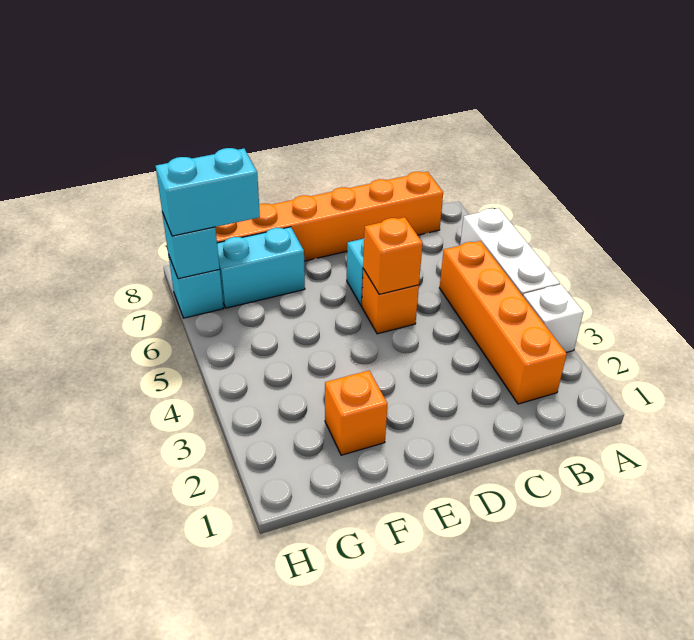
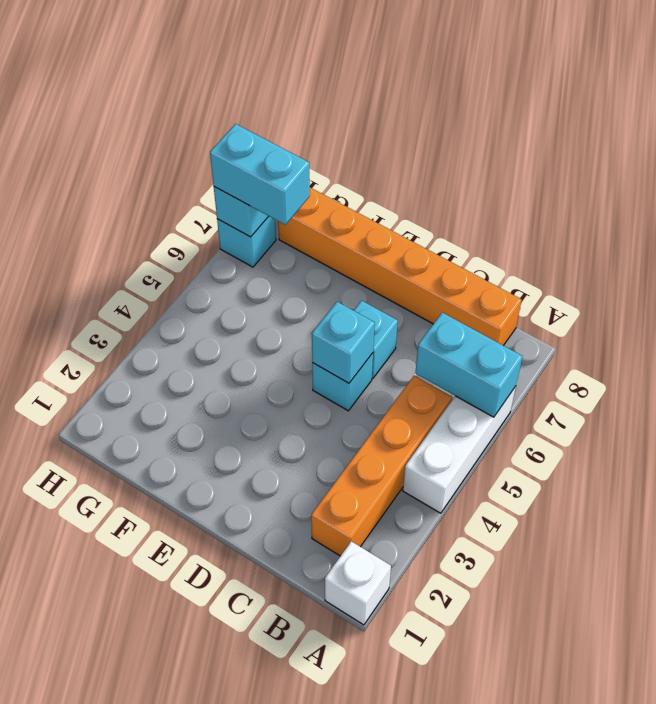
white 1x1 brick [523,284,583,353] -> white 1x1 brick moved to [325,541,391,625]
orange 1x1 brick [362,269,419,334] -> cyan 1x1 brick [312,353,373,411]
orange 1x1 brick [363,217,423,294] -> cyan 1x1 brick [312,302,375,383]
orange 1x1 brick [325,371,387,455] -> none
cyan 1x2 brick [217,227,305,308] -> cyan 1x2 brick moved to [415,313,522,417]

